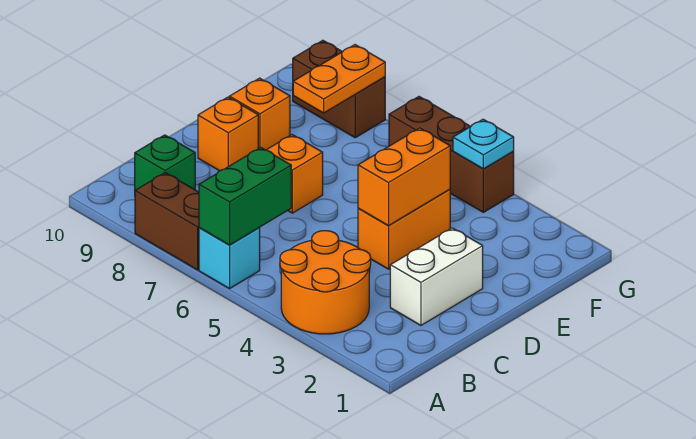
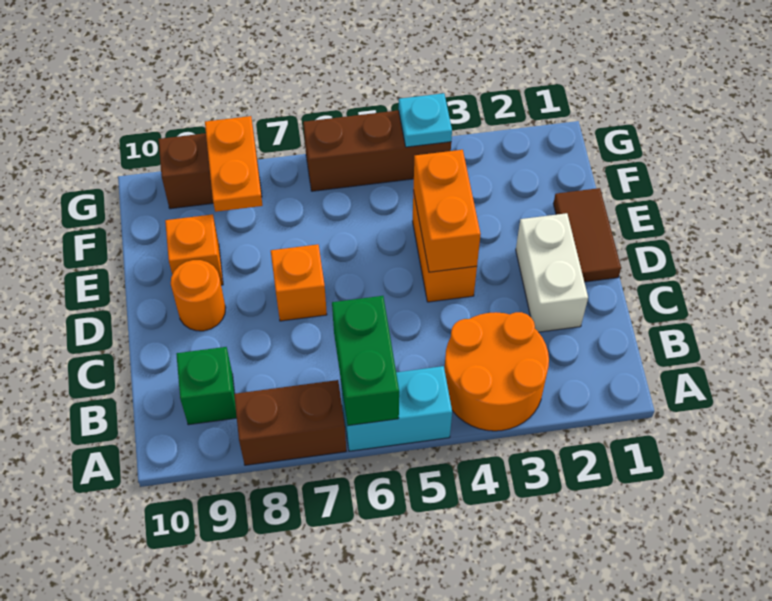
cyan 1x1 brick [199,228,260,289] -> cyan 1x2 brick [341,366,452,451]
none -> brown 1x2 tile [553,188,621,282]
orange 1x1 brick [198,97,258,171] -> orange 1x1 round brick [171,260,226,331]

